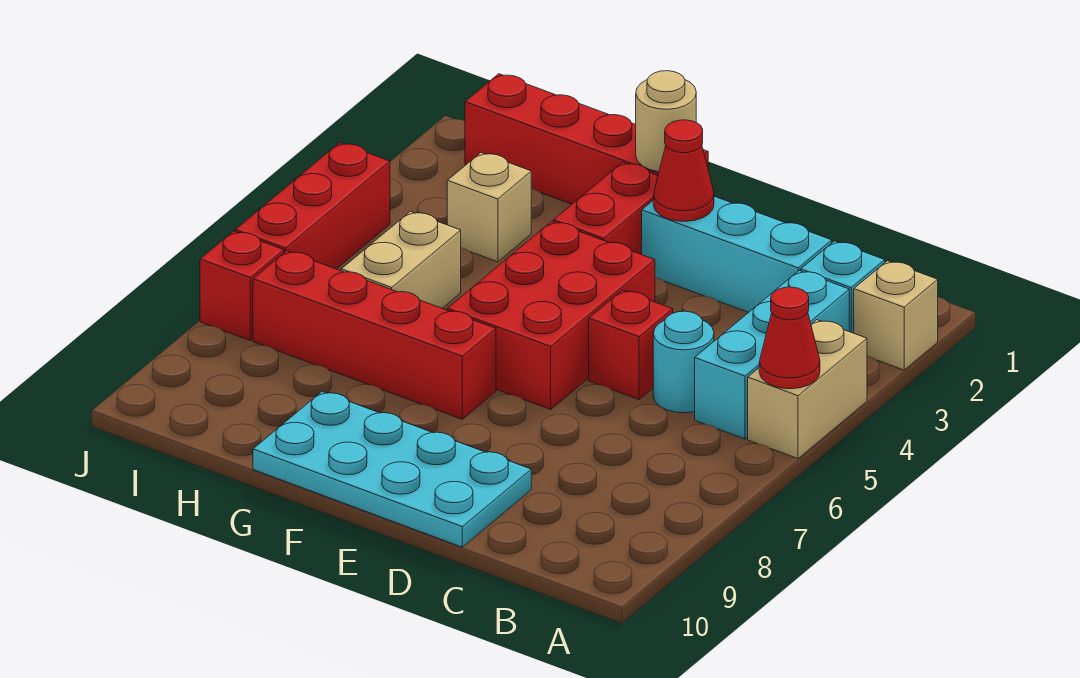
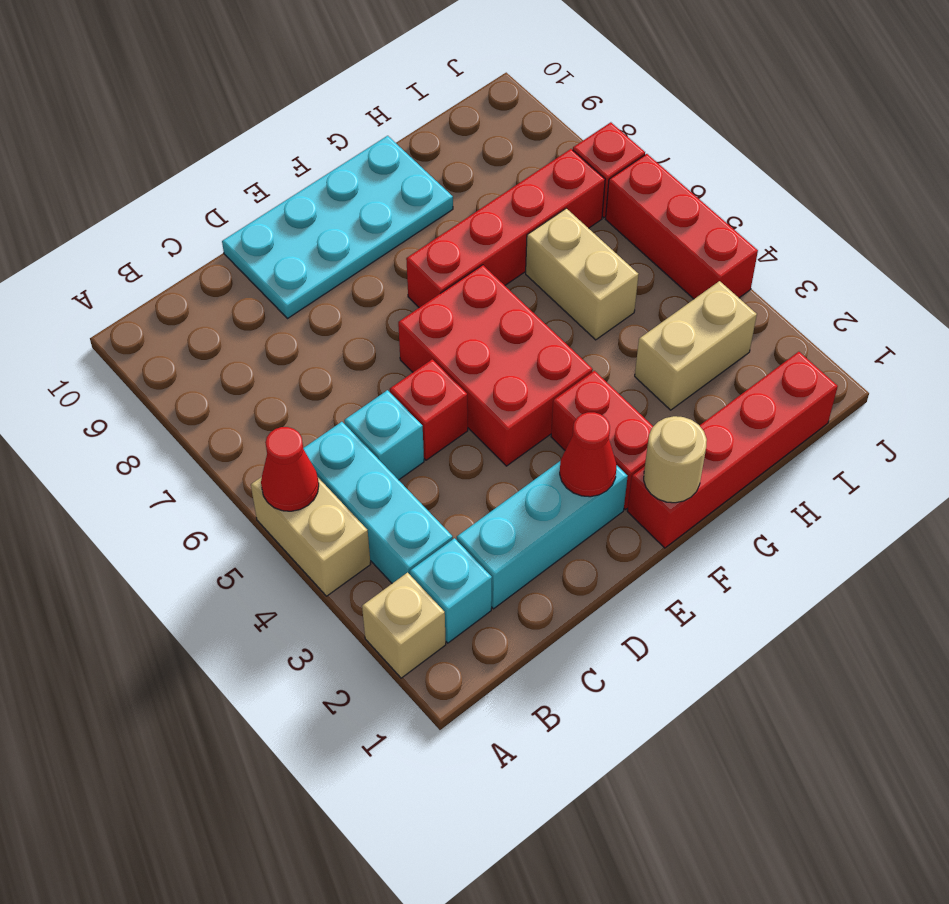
cyan 1x1 round brick [653,311,714,413] -> cyan 1x1 brick [344,390,424,480]
tan 1x1 brick [447,153,531,262] -> tan 1x2 brick [635,281,757,410]

